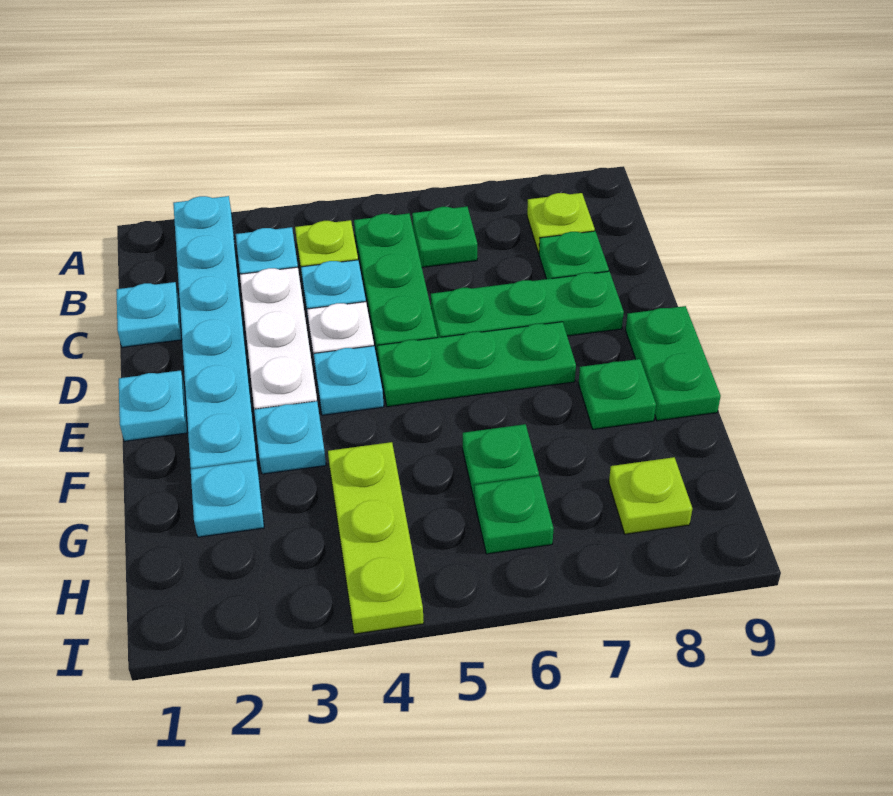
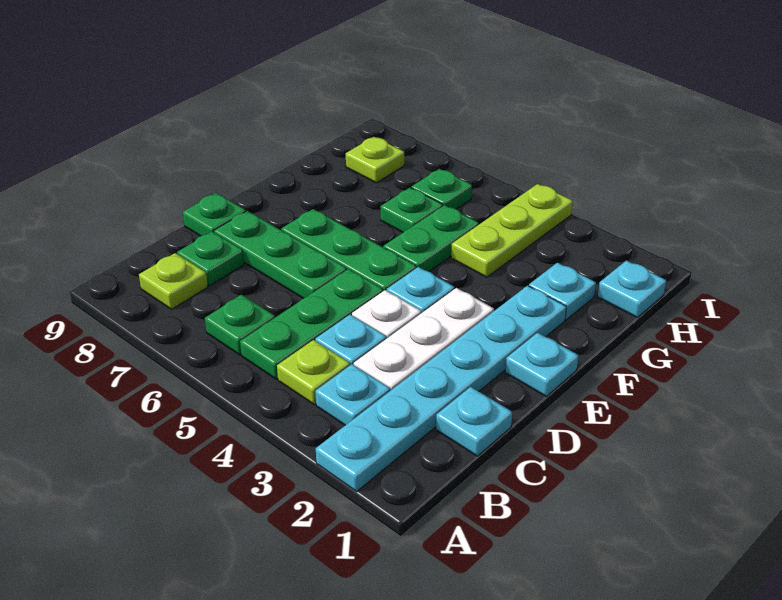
green 1x2 plate [626,306,721,421] -> green 1x2 plate moved to [383,205,479,271]
cyan 1x1 plate [254,401,326,474] -> cyan 1x1 plate moved to [598,261,666,318]
green 1x1 plate [579,359,656,429] -> green 1x1 plate moved to [183,193,246,236]

